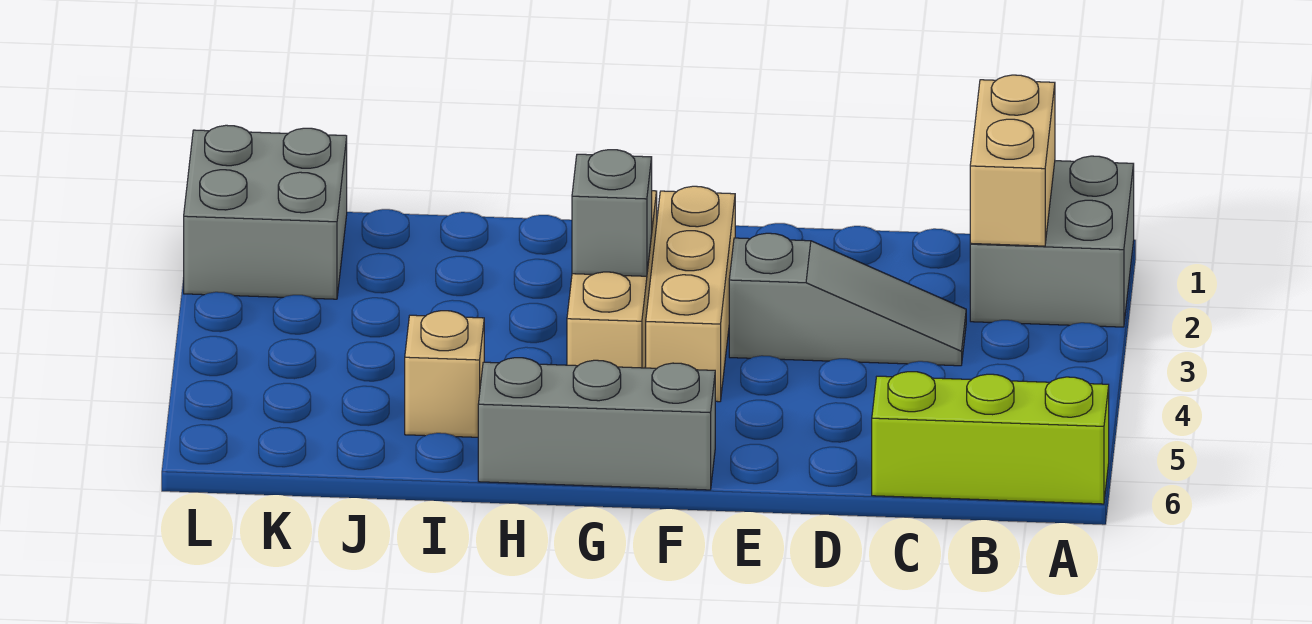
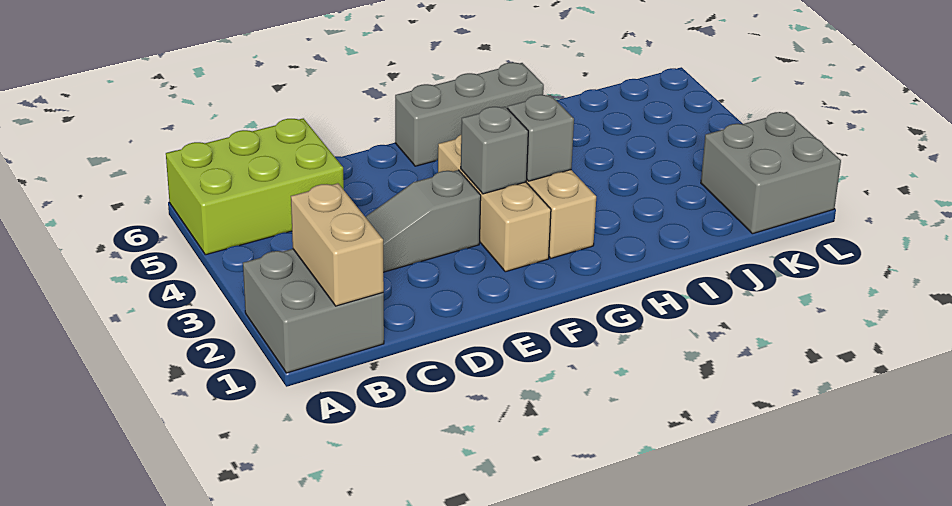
lime 1x3 brick [872,372,1109,504] -> lime 2x3 brick [166,118,344,255]
none -> grey 1x1 brick [461,107,528,194]
tan 1x1 brick [405,311,484,437] -> none

